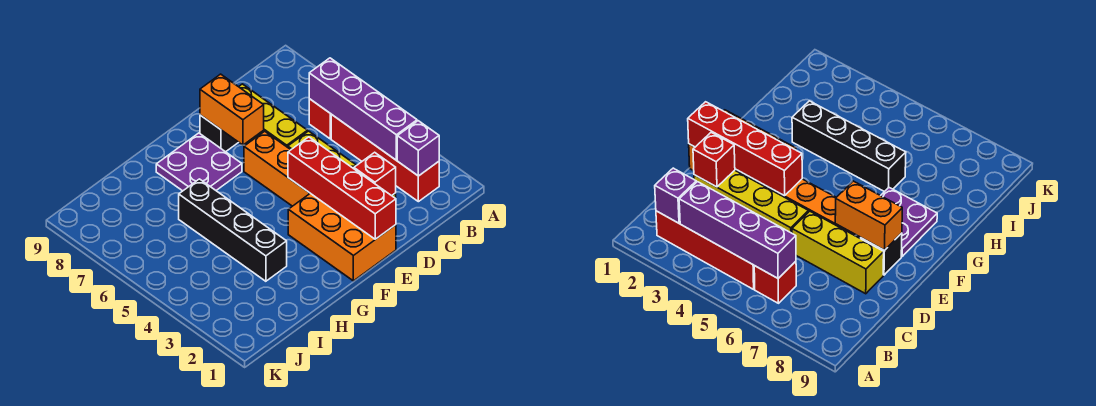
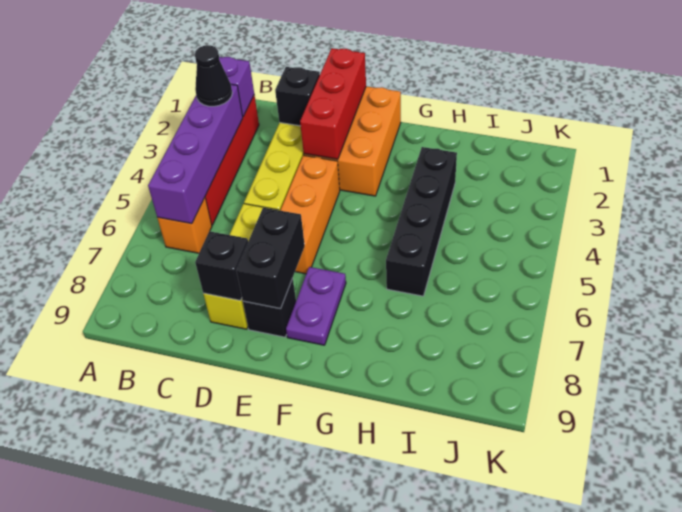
none -> black 1x1 cone [195,45,232,106]
red 1x1 brick [309,99,331,139] -> orange 1x1 brick [158,198,212,253]
red 1x1 brick [354,152,396,196] -> black 1x1 brick [275,67,320,126]
none -> black 1x1 brick [195,232,248,301]
red 1x4 brick [288,137,396,239] -> red 1x3 brick [300,48,366,159]
orange 1x2 brick [200,74,264,145] -> black 1x2 brick [236,208,305,309]
purple 2x2 plate [156,133,242,191] -> purple 1x2 plate [286,267,346,345]

